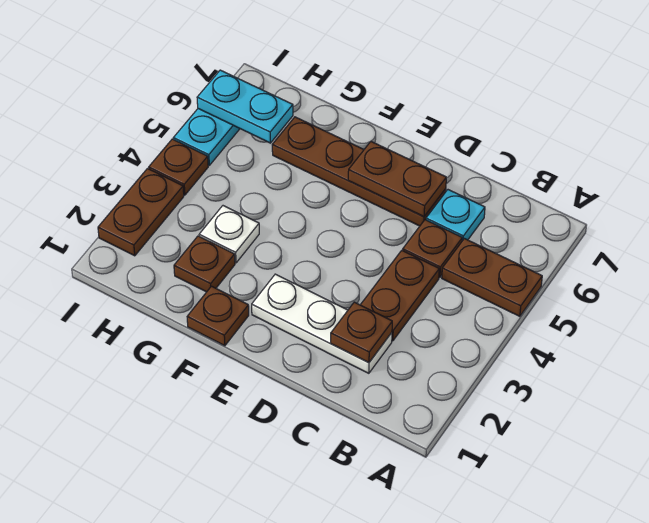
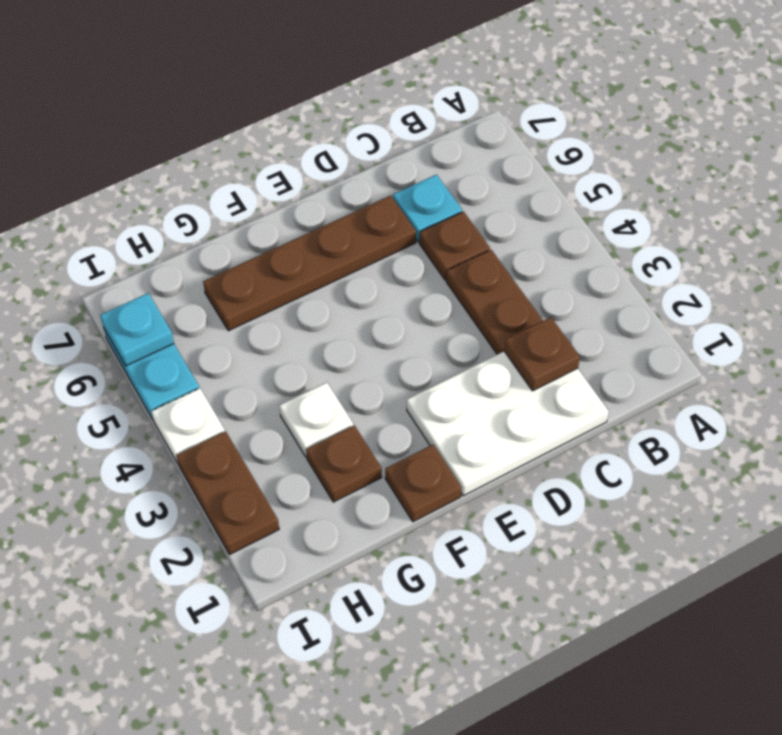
brown 1x2 plate [442,239,542,316] -> none
white 1x3 plate [252,274,392,373] -> white 2x3 plate [407,352,609,496]
brown 1x2 plate [348,142,446,216] -> none
cyan 1x2 plate [197,70,293,143] -> cyan 1x1 plate [100,293,174,366]
brown 1x1 plate [149,139,208,195] -> white 1x1 plate [151,388,225,463]

